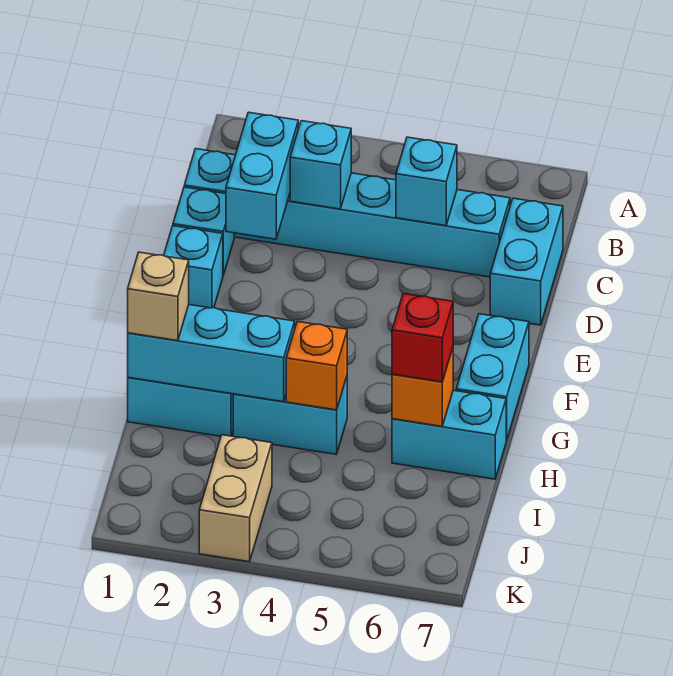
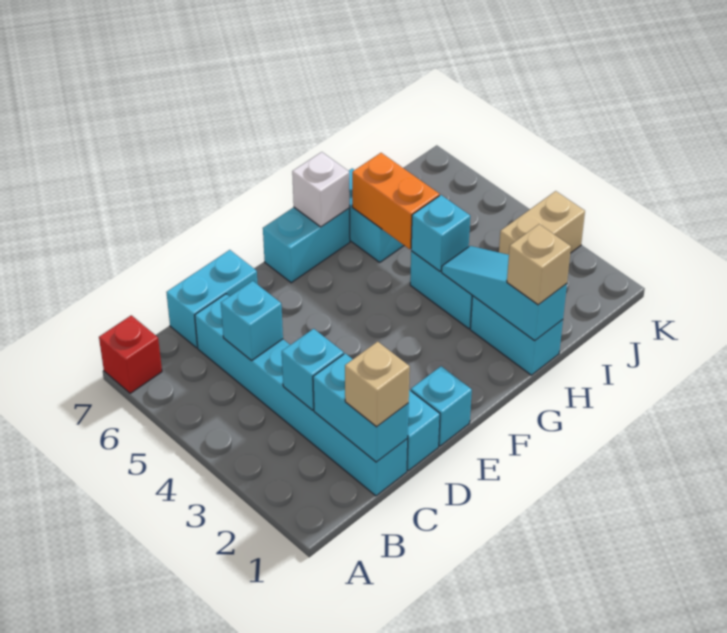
none -> tan 1x1 brick [345,342,410,427]
cyan 1x2 brick [226,112,298,239] -> cyan 1x2 brick turned to [313,353,409,462]
none -> white 1x1 brick [292,152,350,227]
cyan 1x3 brick [128,305,295,402] -> cyan 1x3 slope [442,246,567,340]
orange 1x1 brick [286,321,347,410] -> cyan 1x1 brick [411,195,470,271]
orange 1x1 brick [392,348,453,426] -> orange 1x2 brick [352,153,439,249]
red 1x1 brick [392,294,453,382] -> red 1x1 brick moved to [99,315,162,393]

